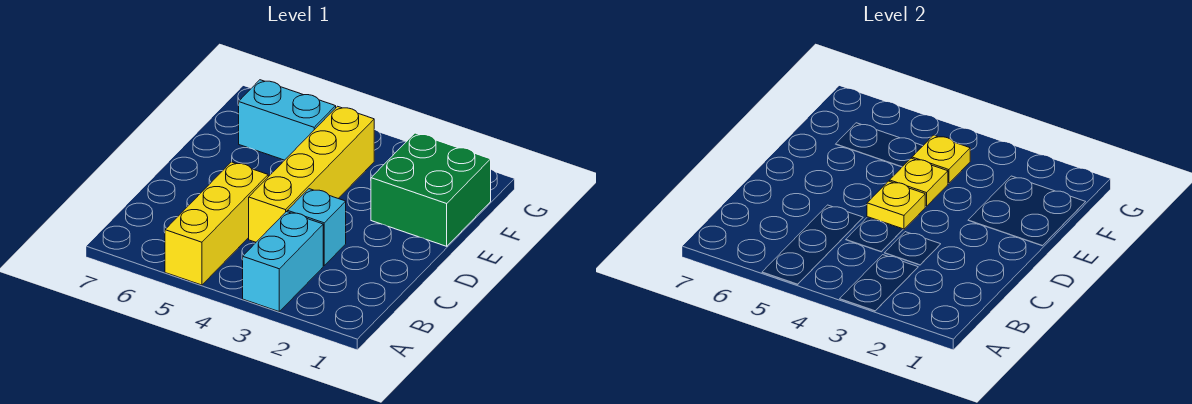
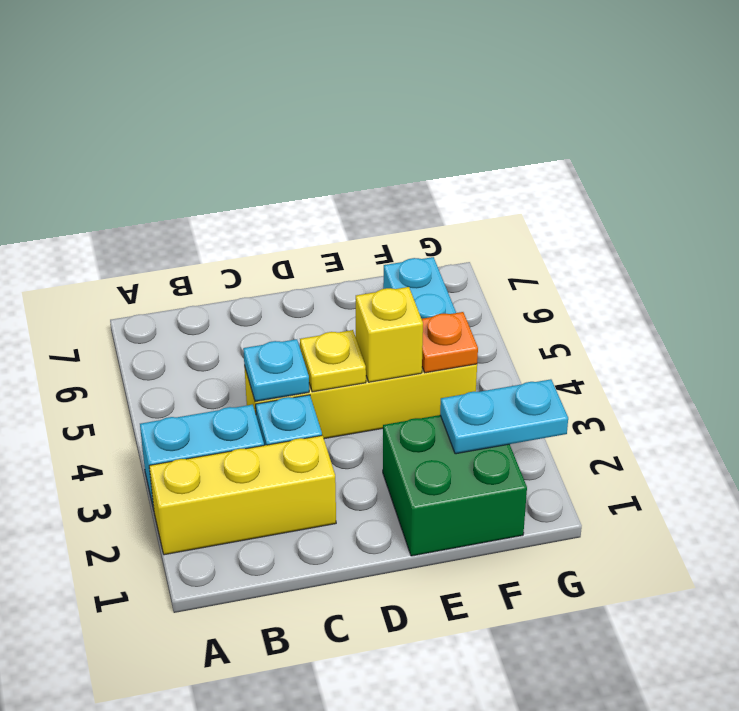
yellow 1x3 brick [165,162,268,285] -> yellow 1x3 brick moved to [149,435,336,555]
none -> cyan 1x1 plate [243,339,309,402]
yellow 1x1 plate [890,158,948,207] -> yellow 1x1 brick [356,287,423,382]
none -> cyan 1x2 plate [440,379,568,454]
yellow 1x1 plate [912,135,970,184] -> orange 1x1 plate [422,312,478,373]

